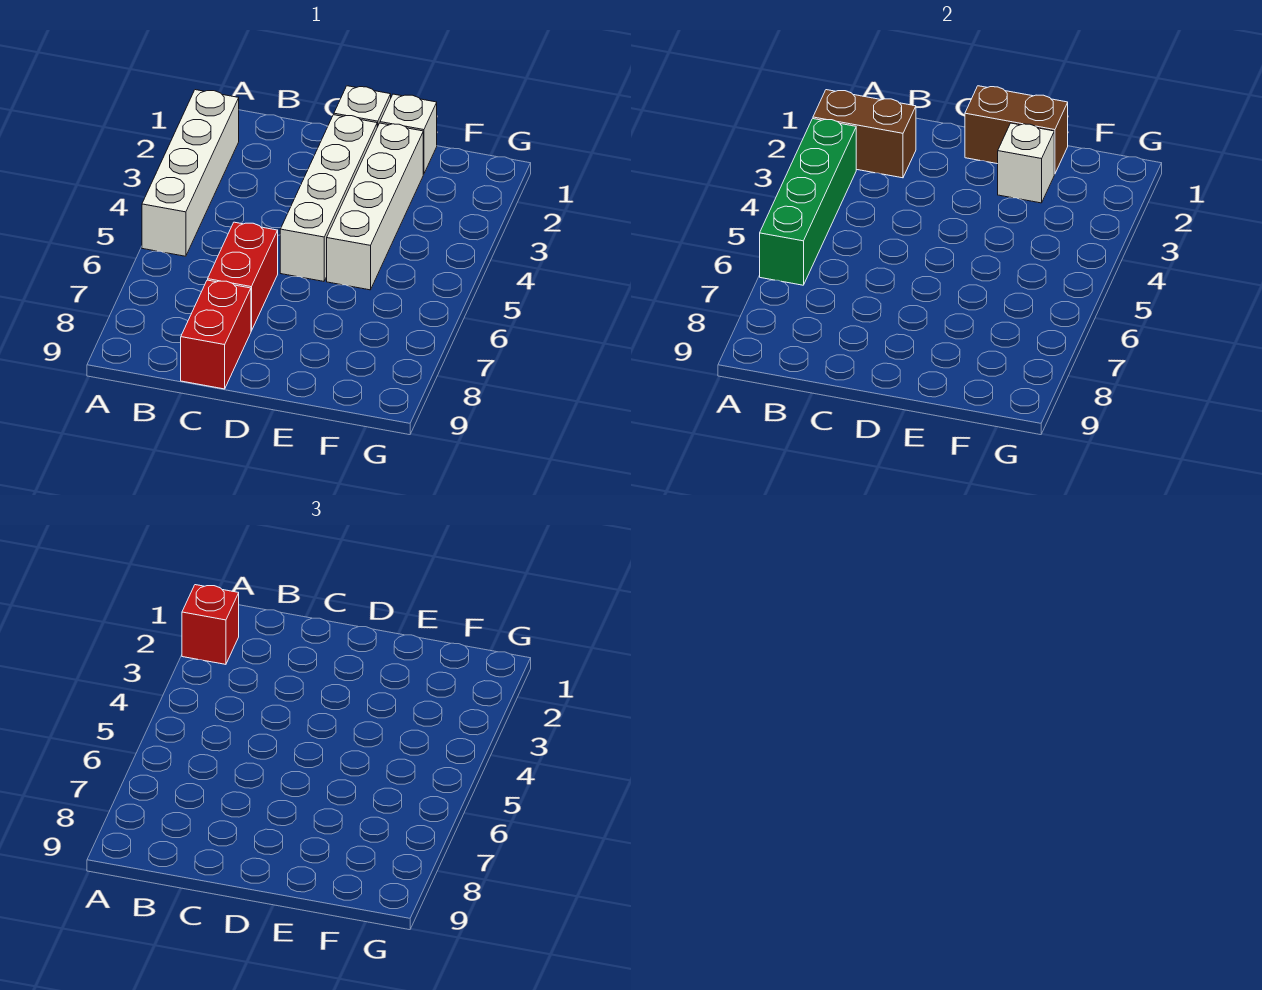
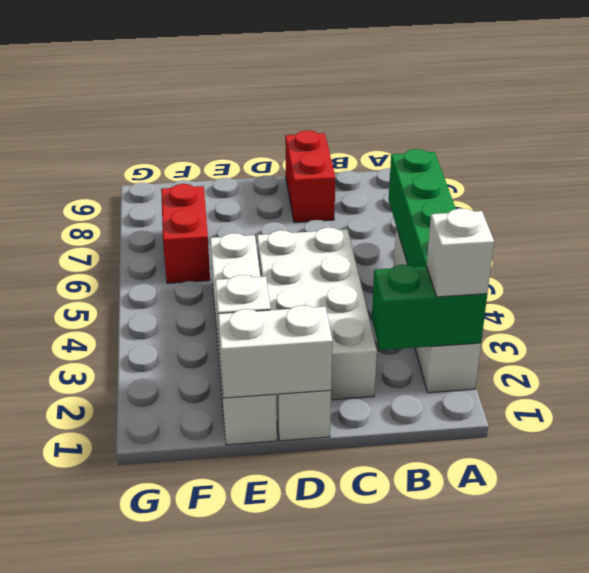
brown 1x2 brick [813,90,916,178] -> green 1x2 brick [372,265,487,350]
red 1x1 brick [182,585,239,664] -> white 1x1 brick [427,208,494,297]
red 1x2 brick [208,222,278,331] -> red 1x2 brick moved to [161,184,210,283]
brown 1x2 brick [965,86,1068,174] -> white 1x2 brick [218,305,332,398]
white 1x4 brick [280,115,377,281] -> white 2x4 brick [257,227,377,400]

